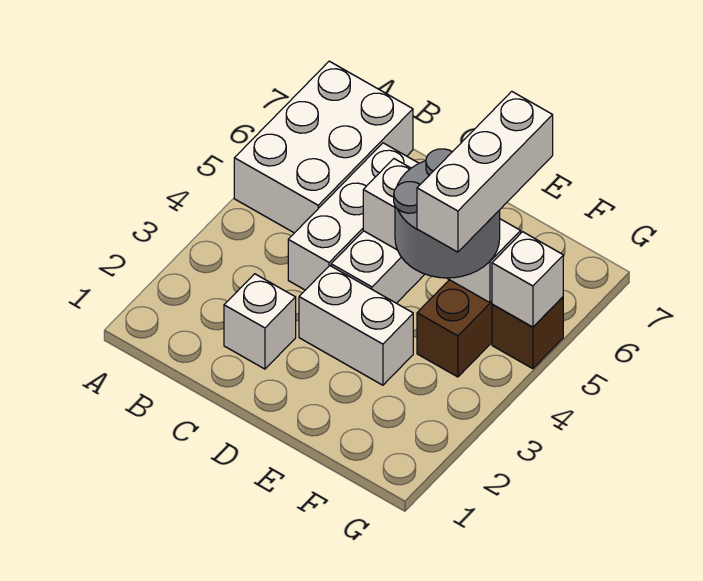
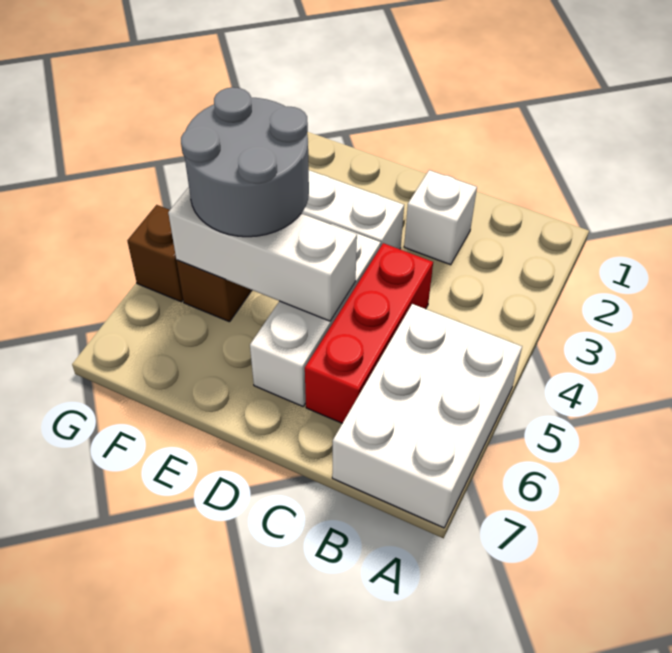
white 1x3 brick [288,143,419,290] -> red 1x3 brick [305,243,433,423]
white 1x3 brick [417,91,553,252] -> none
white 1x1 brick [492,232,563,327] -> none

